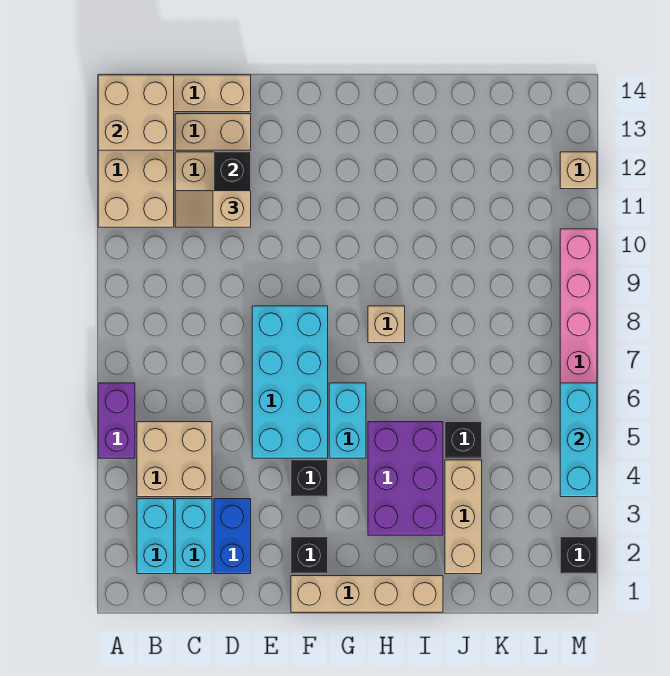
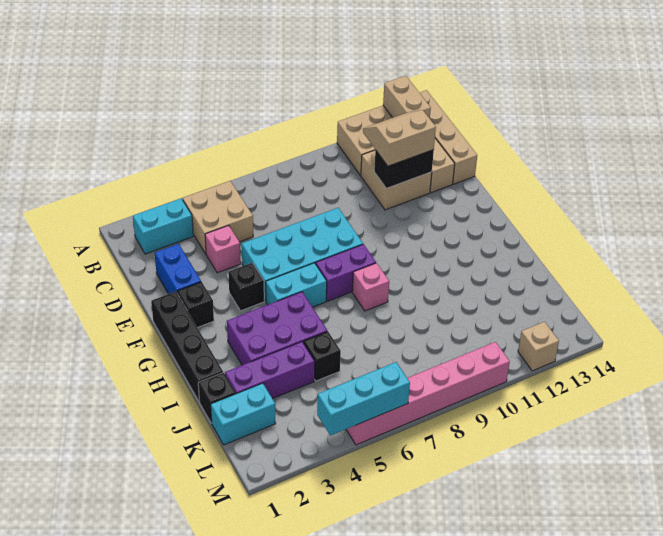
purple 1x2 brick [98,383,135,458] -> purple 1x2 brick moved to [316,244,376,301]
tan 2x2 brick [98,75,174,150] -> tan 1x2 brick [383,76,431,118]
cyan 1x2 brick [175,499,212,574] -> cyan 1x2 brick moved to [211,383,276,445]
tan 1x2 slope [175,191,251,227] -> tan 2x2 slope [363,110,436,166]
blue 1x2 brick [214,499,251,574] -> blue 1x2 brick turned to [155,244,201,294]
none -> pink 1x1 brick [205,225,241,273]
tan 1x4 brick [291,576,443,612] -> black 1x4 brick [151,291,223,402]
tan 1x1 brick [368,306,405,343] -> pink 1x1 brick [352,263,389,311]
tan 1x3 brick [445,460,482,574] -> purple 1x3 brick [225,342,315,399]
black 1x1 brick [560,537,597,574] -> black 1x1 brick moved to [198,373,236,423]

